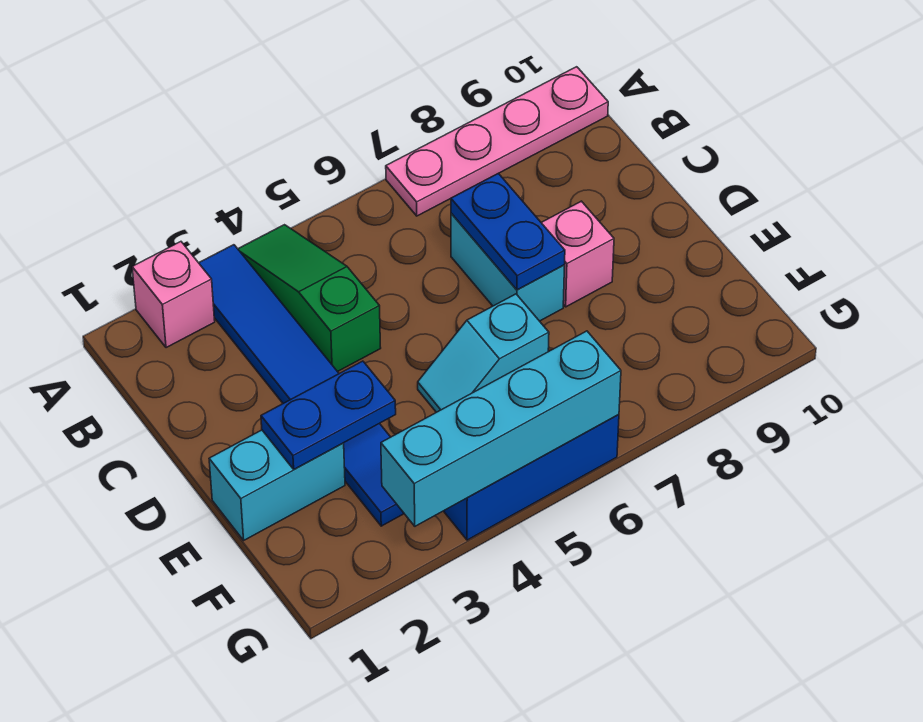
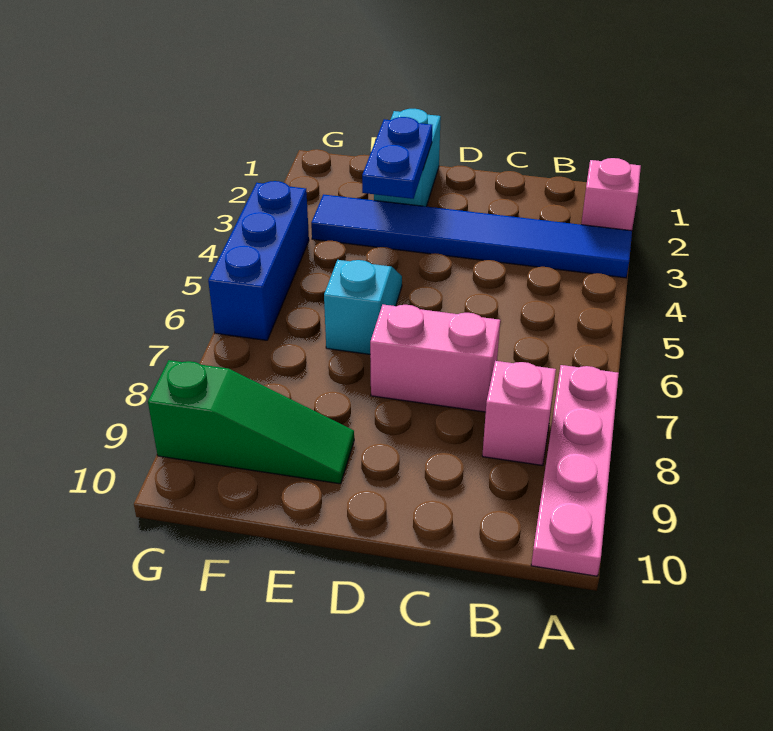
green 1x3 slope [238,225,381,372] -> green 1x3 slope moved to [148,360,354,484]
cyan 1x2 brick [451,213,565,321] -> pink 1x2 brick [370,305,500,412]
blue 1x2 plate [451,173,565,290] -> none
pink 1x1 brick [541,201,614,307] -> pink 1x1 brick moved to [482,361,556,466]
cyan 1x4 brick [381,331,621,526] -> none

